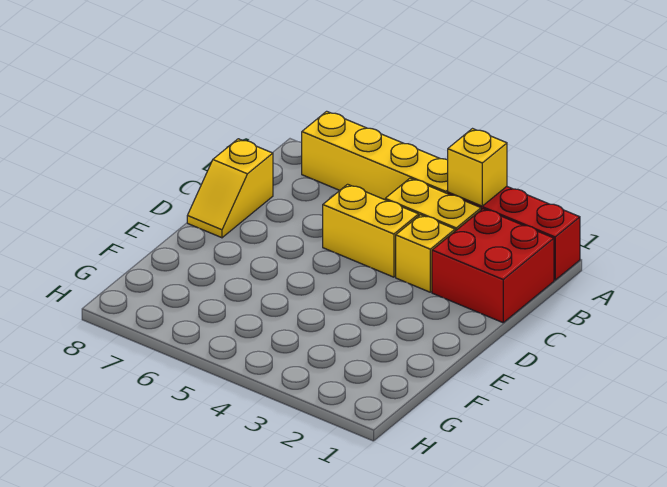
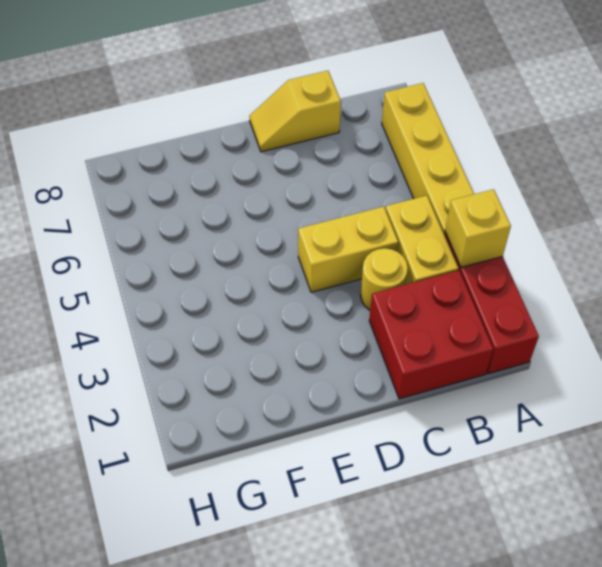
yellow 1x1 brick [396,215,455,292] -> yellow 1x1 round brick [361,248,408,310]
yellow 1x2 brick [323,184,419,277] -> yellow 1x2 brick turned to [298,207,398,292]

